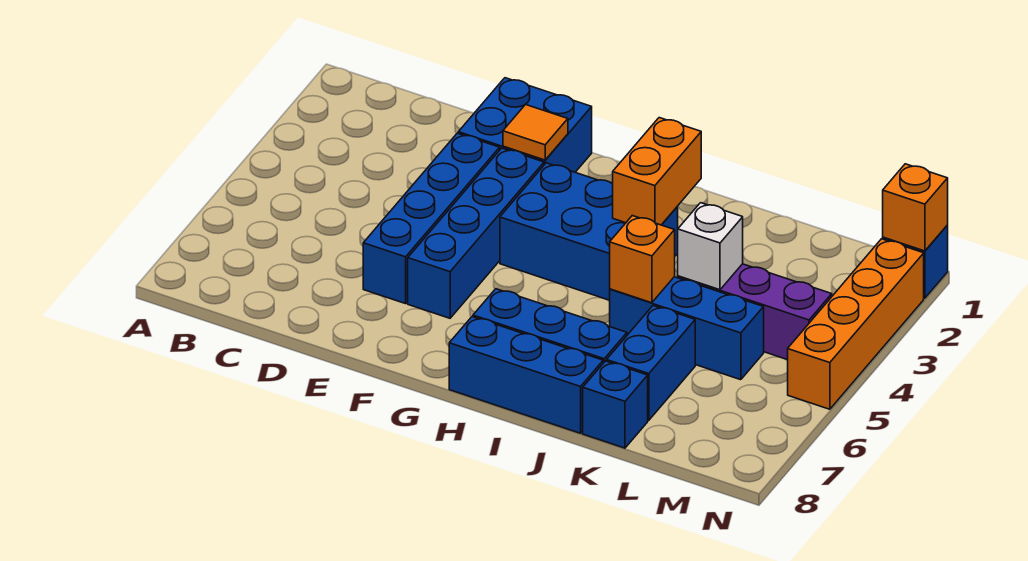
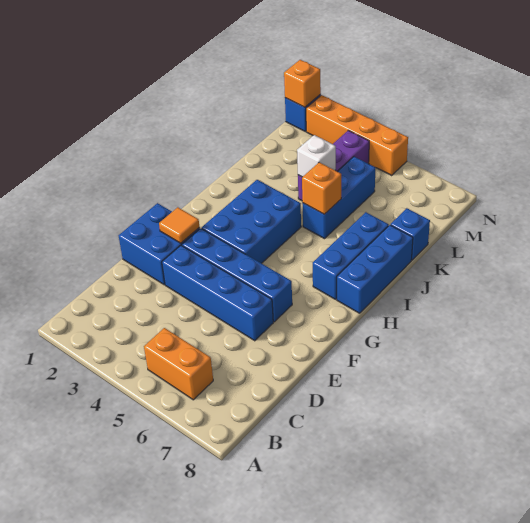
orange 1x2 brick [613,118,701,225] -> orange 1x2 brick moved to [144,328,213,400]
blue 1x2 brick [607,306,695,420] -> none

